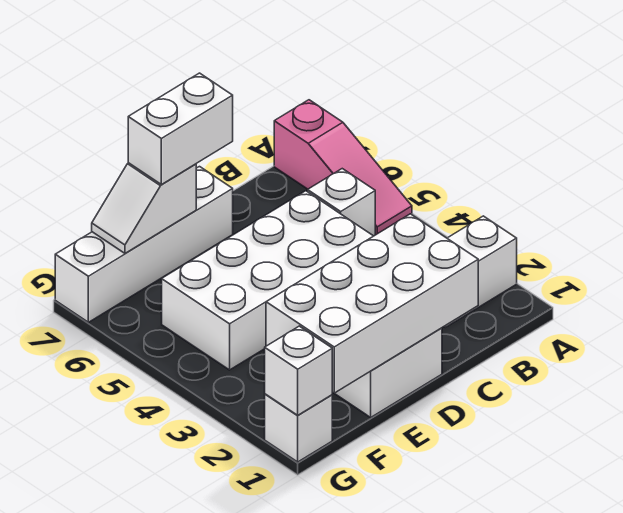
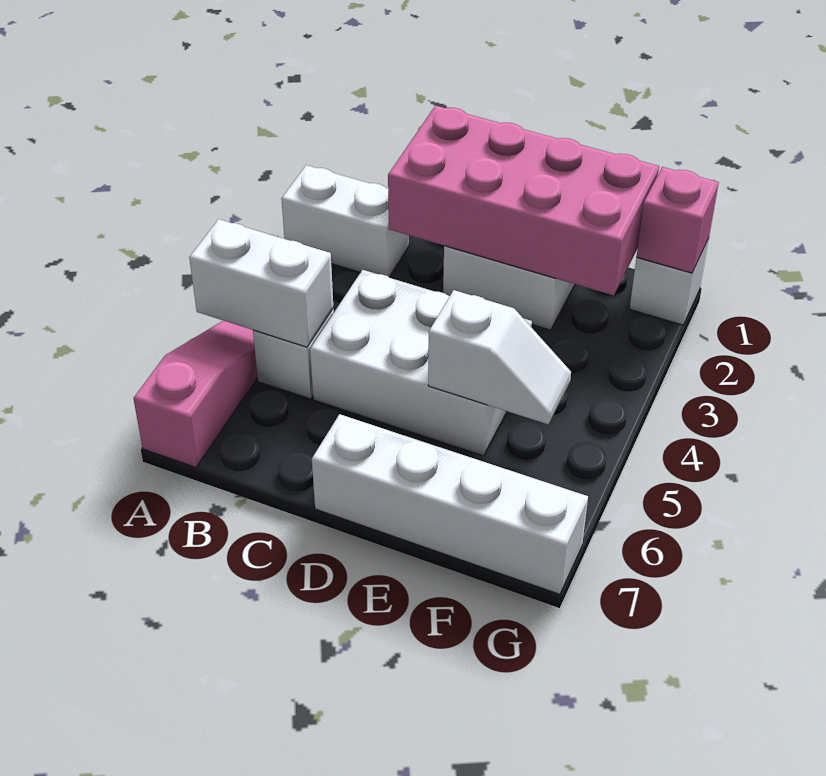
white 2x4 brick [266,214,478,393] -> pink 2x4 brick [388,106,659,295]
white 2x4 brick [162,191,373,370] -> white 2x3 brick [310,270,532,456]
white 1x2 brick [128,73,233,185] -> white 1x2 brick moved to [189,219,333,347]
white 1x2 slope [92,163,196,253] -> white 1x2 slope moved to [428,290,571,424]
white 1x1 brick [265,326,332,415] -> pink 1x1 brick [636,167,719,273]

